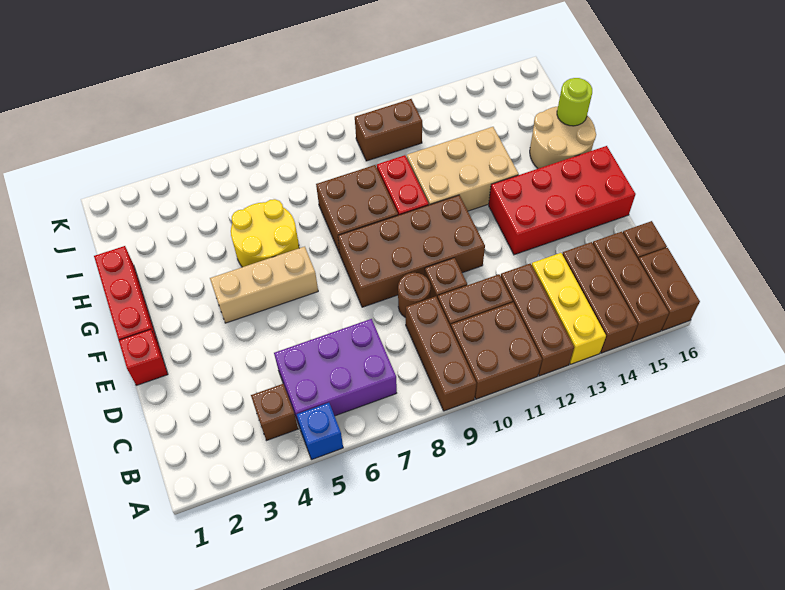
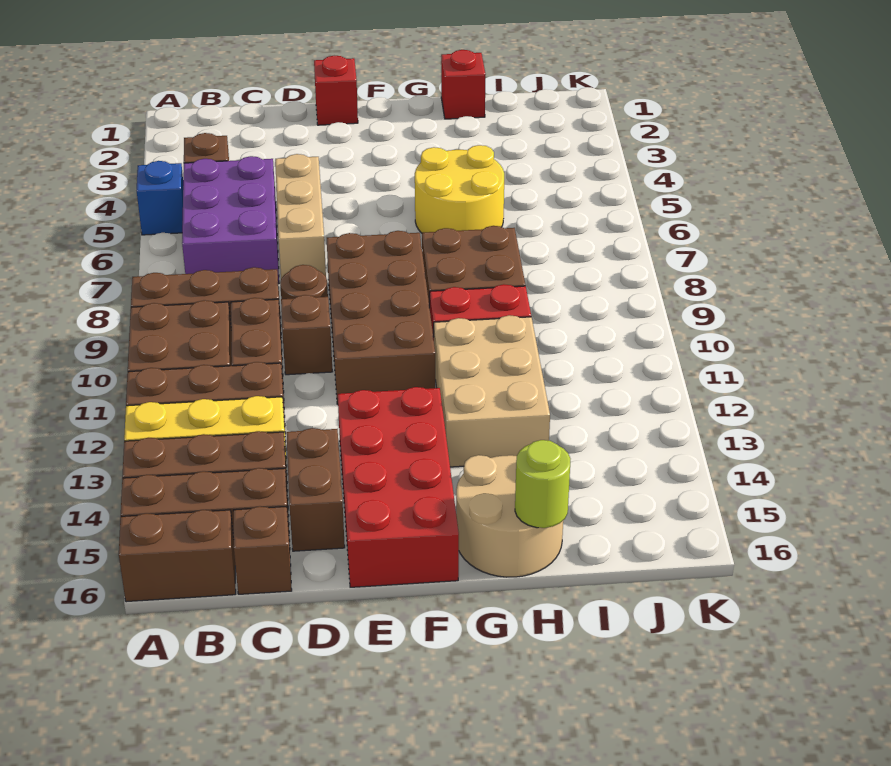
red 1x3 brick [94,246,158,343] -> red 1x1 brick [441,50,486,119]
tan 1x3 brick [210,247,318,323] -> tan 1x3 brick moved to [275,154,326,278]
brown 1x2 brick [355,99,422,161] -> brown 1x2 brick moved to [286,428,345,551]

